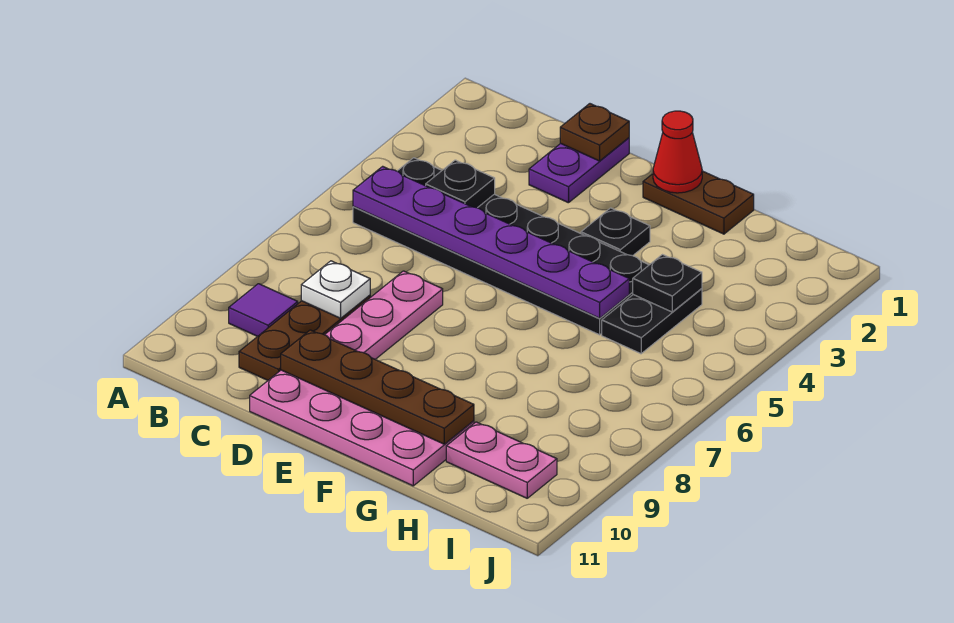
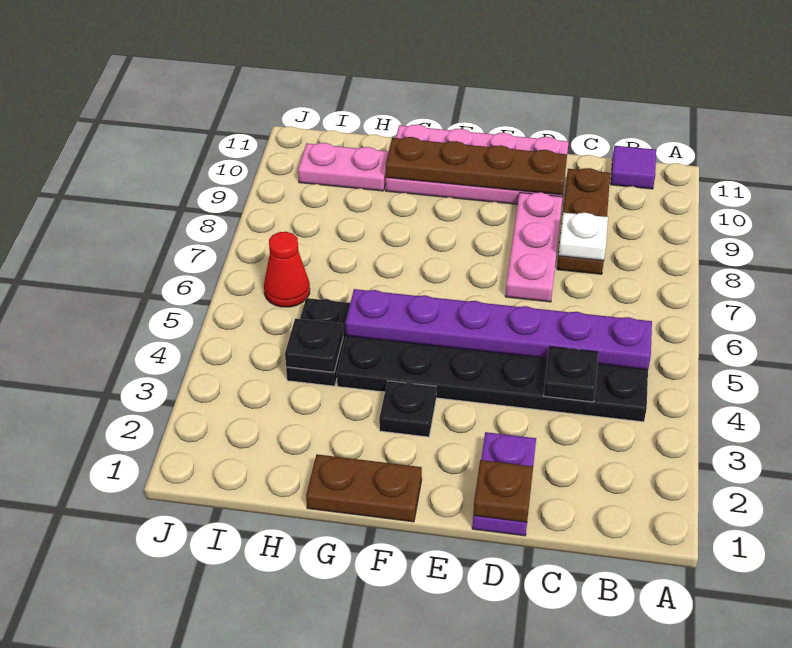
purple 1x1 tile [229,284,298,336] -> purple 1x1 tile moved to [611,146,656,189]
red 1x1 cone [653,111,702,193] -> red 1x1 cone moved to [264,232,310,307]

